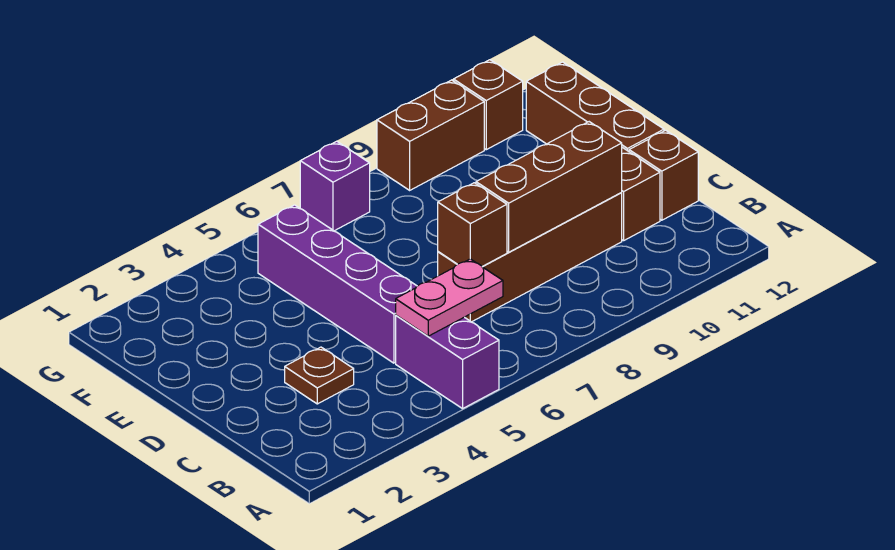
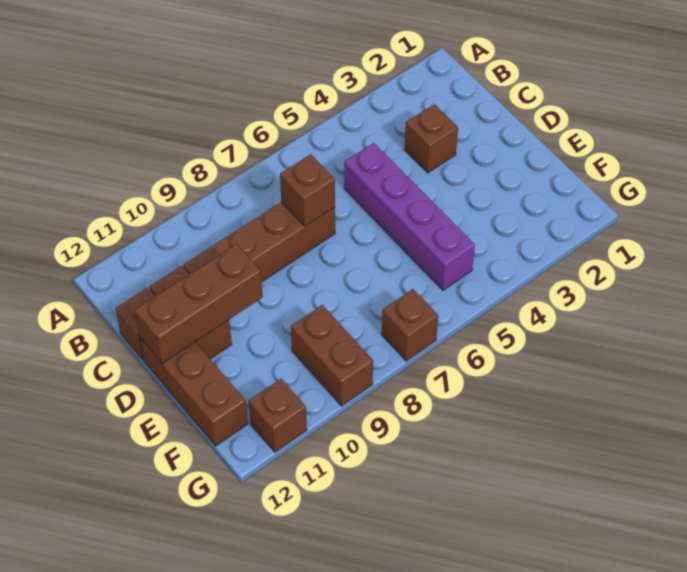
purple 1x2 brick [396,315,499,409] -> none
pink 1x2 plate [396,259,503,336] -> none
brown 1x1 plate [285,347,354,404] -> brown 1x1 brick [405,104,458,173]
brown 1x3 brick [476,122,622,252] -> brown 1x3 brick moved to [134,244,263,363]
purple 1x1 brick [300,141,370,231] -> brown 1x1 brick [382,289,438,361]
brown 1x2 brick [377,80,484,190] -> brown 1x2 brick turned to [291,305,373,406]

